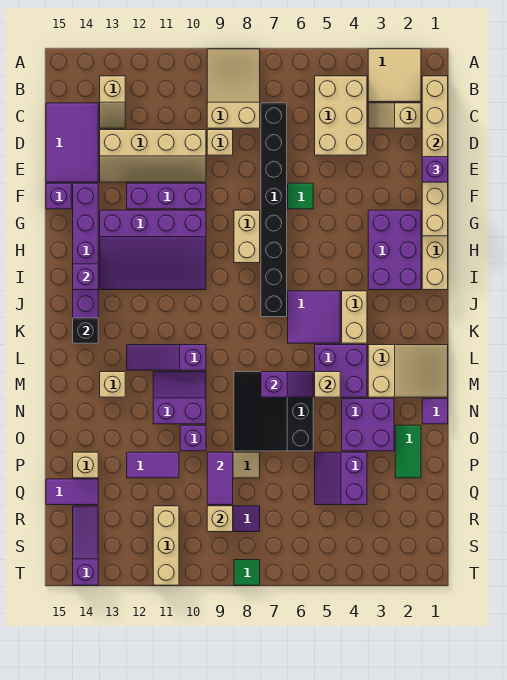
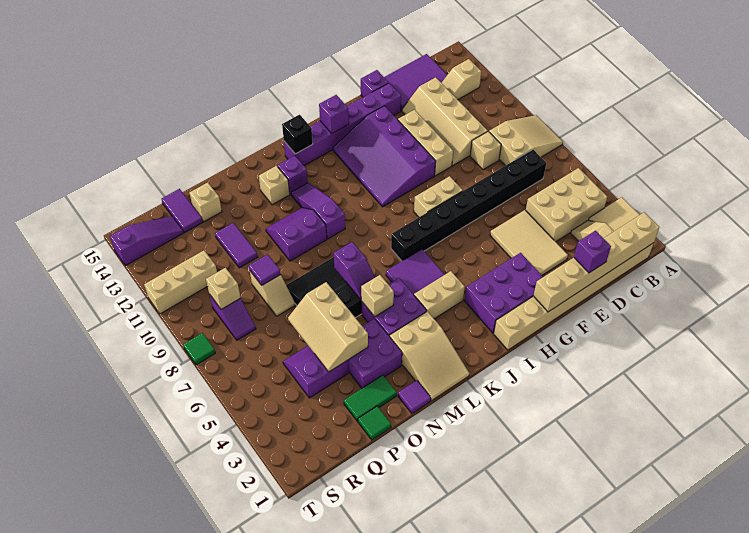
none -> tan 2x3 tile [490,210,568,275]
green 1x1 tile [288,183,313,209] -> green 1x1 tile moved to [358,406,391,440]
purple 1x3 brick [127,183,206,209] -> tan 1x3 brick [398,110,453,176]
purple 2x2 slope [153,372,206,424] -> purple 2x2 slope turned to [266,208,327,261]
none -> tan 2x3 slope [288,282,368,372]
purple 1x1 brick [180,425,206,451] -> purple 1x1 brick moved to [277,156,308,194]
purple 1x2 tile [207,452,233,505] -> purple 1x1 tile [249,254,281,285]

